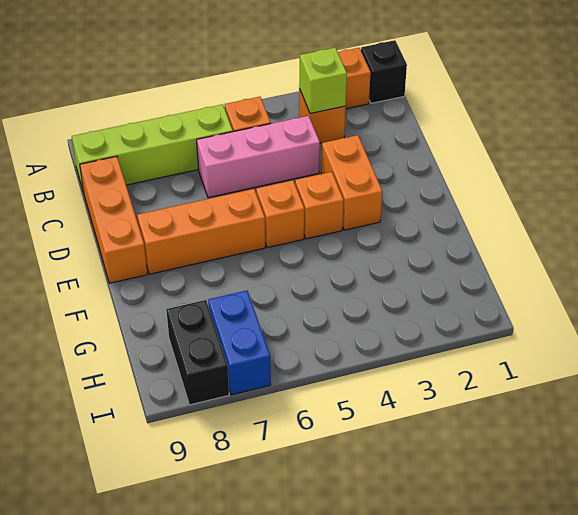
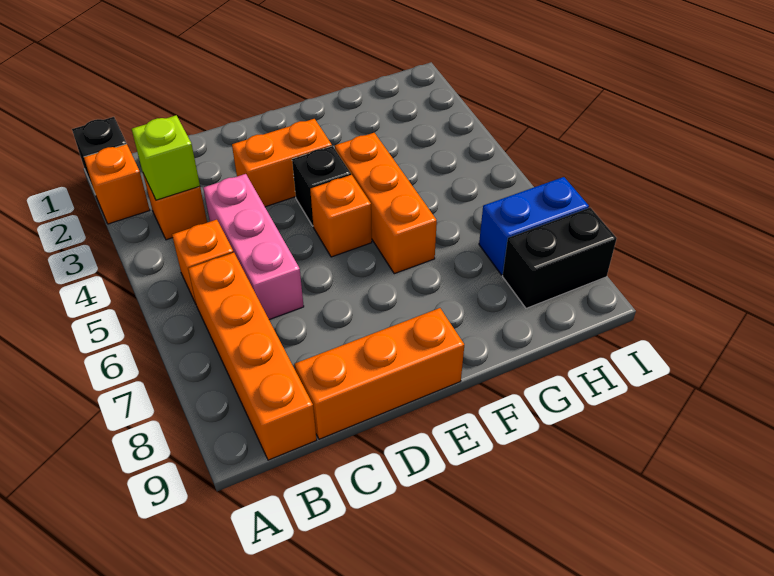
lime 1x4 brick [72,104,233,193] -> orange 1x4 brick [188,253,317,460]
orange 1x1 brick [295,172,344,239] -> black 1x1 brick [292,146,351,226]
orange 1x3 brick [137,189,265,274] -> orange 1x3 brick moved to [335,133,437,274]

